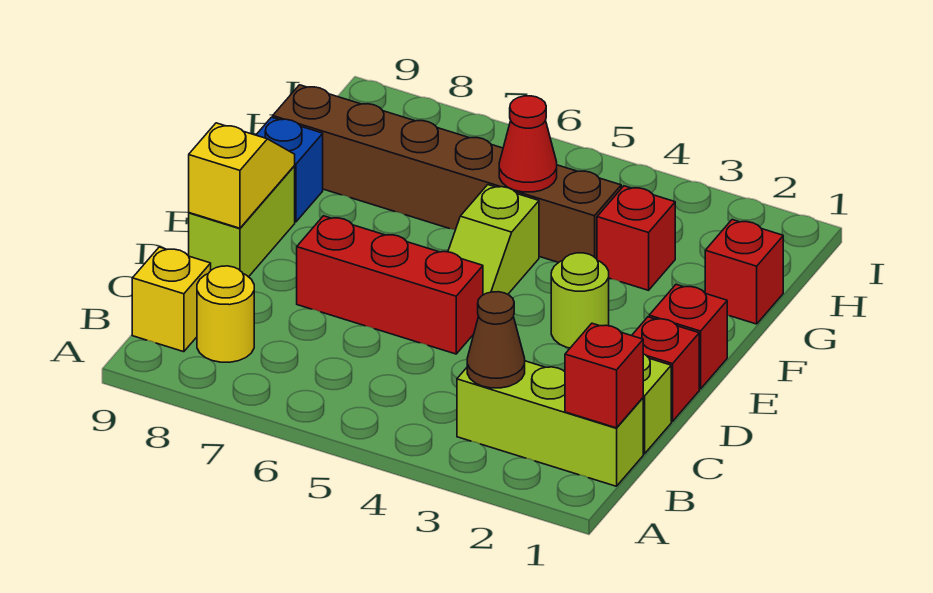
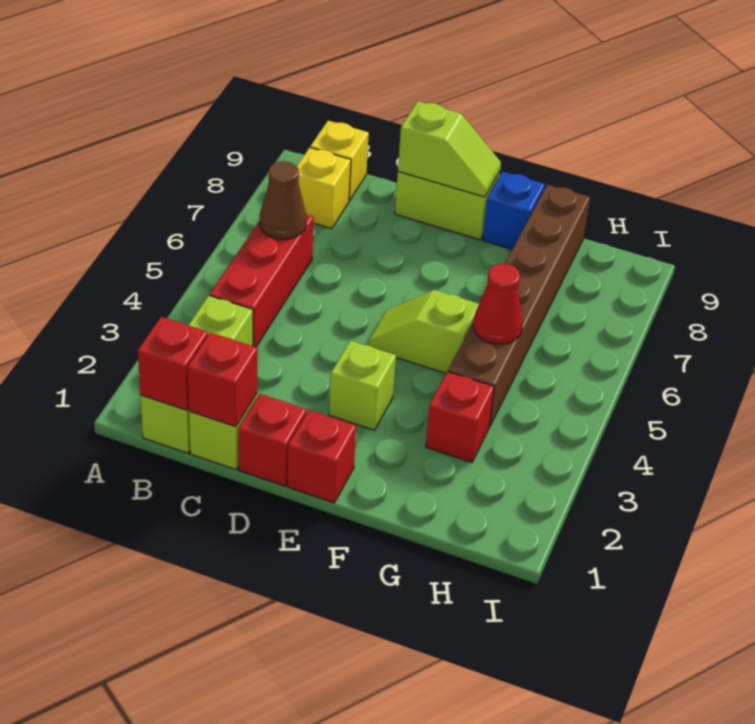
brown 1x1 cone [467,292,525,388] -> brown 1x1 cone moved to [260,161,306,239]
yellow 1x1 round brick [197,266,254,362] -> yellow 1x1 brick [297,147,351,229]
red 1x3 brick [297,216,483,354] -> red 1x3 brick moved to [210,214,314,347]
yellow 1x2 slope [189,123,295,228] -> lime 1x2 slope [398,101,501,197]
lime 1x1 round brick [551,253,609,348] -> lime 1x1 brick [329,341,396,430]
red 1x1 brick [705,220,783,324] -> red 1x1 brick moved to [188,333,258,427]

